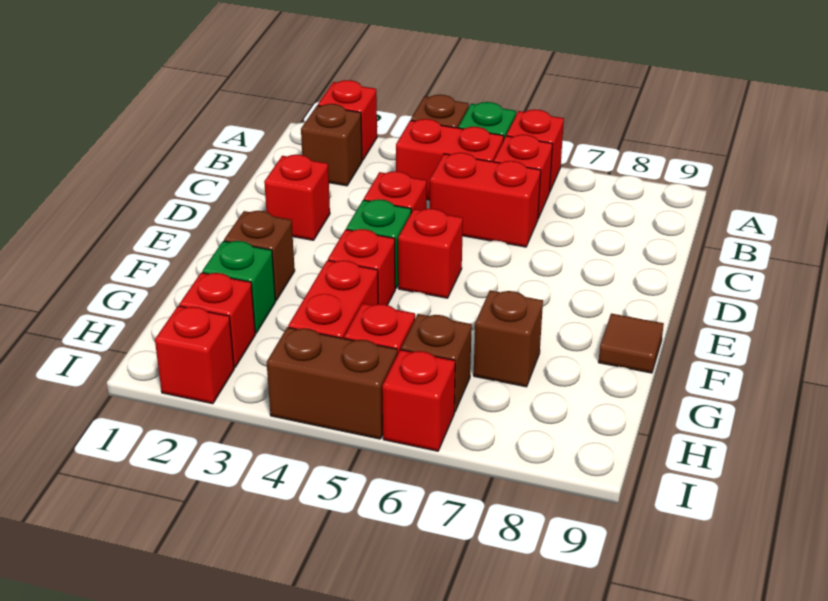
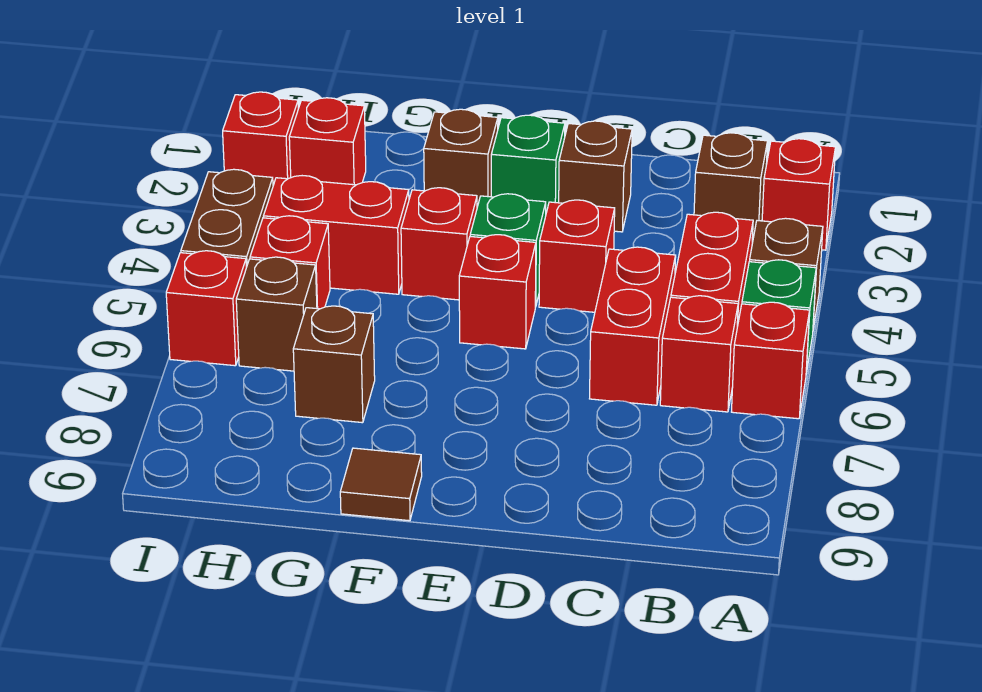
red 1x1 brick [264,155,330,240] -> brown 1x1 brick [559,121,632,232]
green 1x1 brick [202,241,276,333] -> green 1x1 brick moved to [491,115,565,213]

